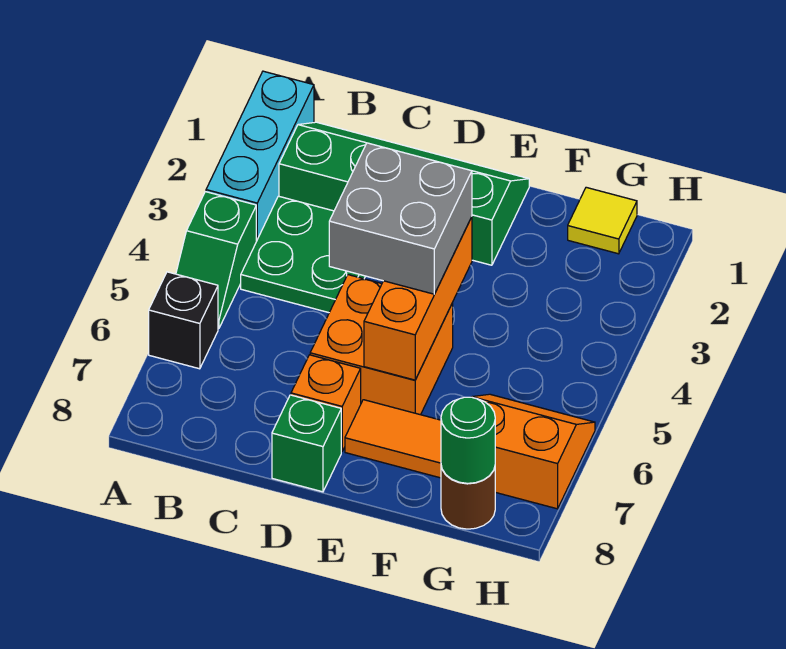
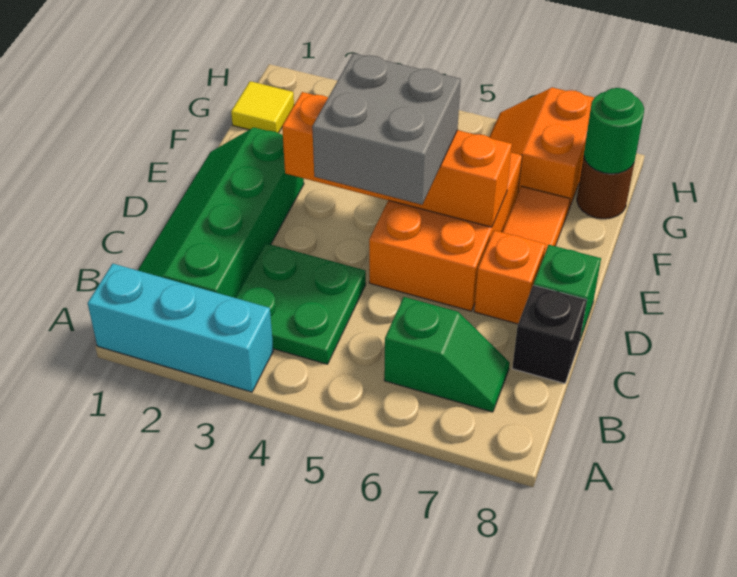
green 1x2 slope [176,192,256,329] -> green 1x2 slope moved to [384,297,510,412]
black 1x1 brick [149,272,218,369] -> black 1x1 brick moved to [512,285,587,384]
orange 2x2 brick [310,275,453,415] -> orange 2x3 brick [369,153,522,311]
orange 1x3 brick [364,217,472,380] -> orange 1x4 brick [282,92,512,227]

